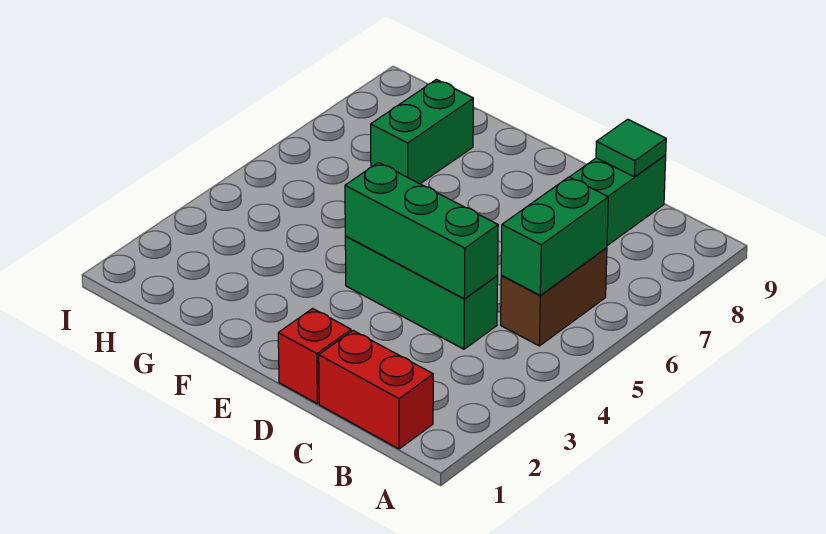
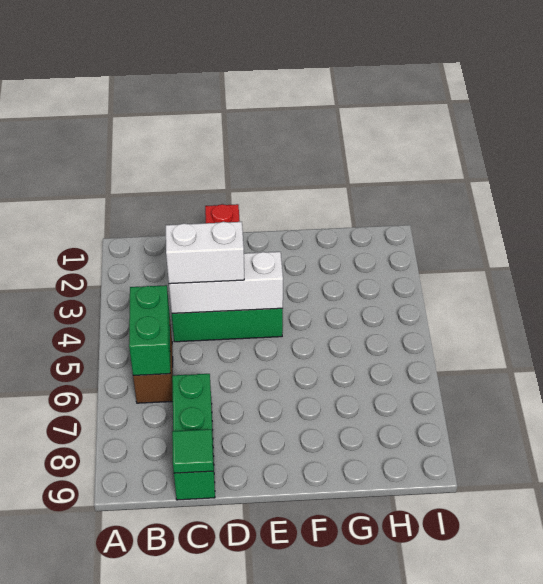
red 1x2 brick [319,331,433,449] -> none
green 1x3 brick [345,163,498,299] -> white 1x3 brick [169,252,283,313]
none -> white 1x2 brick [166,222,244,284]
green 1x2 brick [371,80,473,184] -> none

